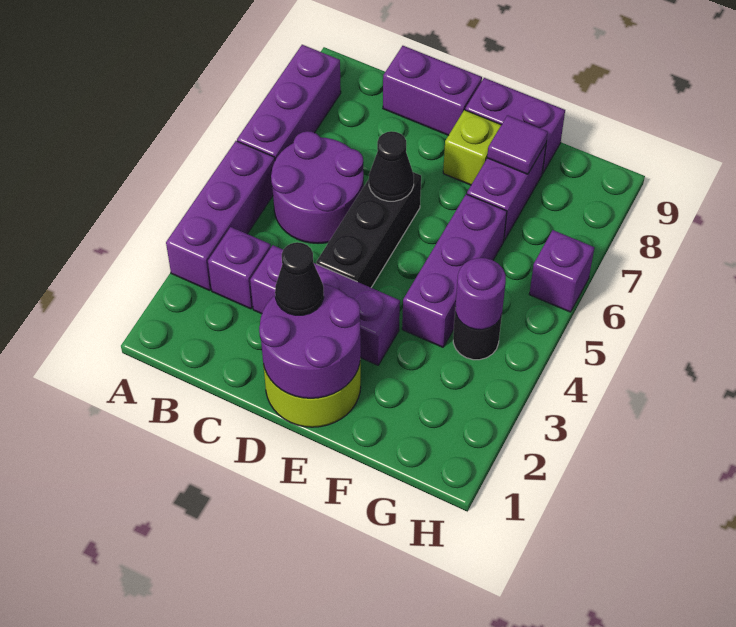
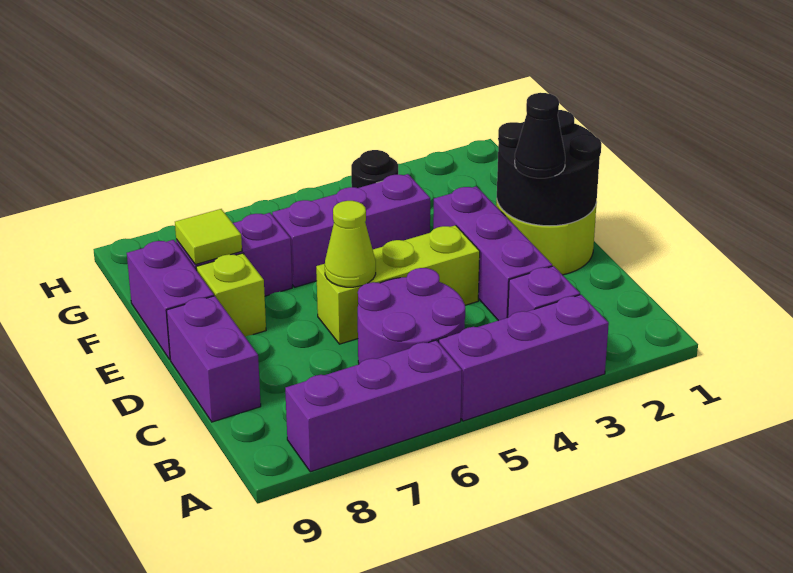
purple 2x2 round brick [259,284,361,398] -> black 2x2 round brick [497,110,601,226]
black 1x3 brick [316,172,421,288] -> lime 1x3 brick [316,225,480,344]
black 1x1 cone [369,131,414,201] -> lime 1x1 cone [325,201,376,287]
purple 1x1 tile [487,115,548,174] -> lime 1x1 tile [175,209,242,264]
purple 1x1 round brick [455,258,506,330] -> none
purple 1x1 brick [529,230,595,312] -> none

